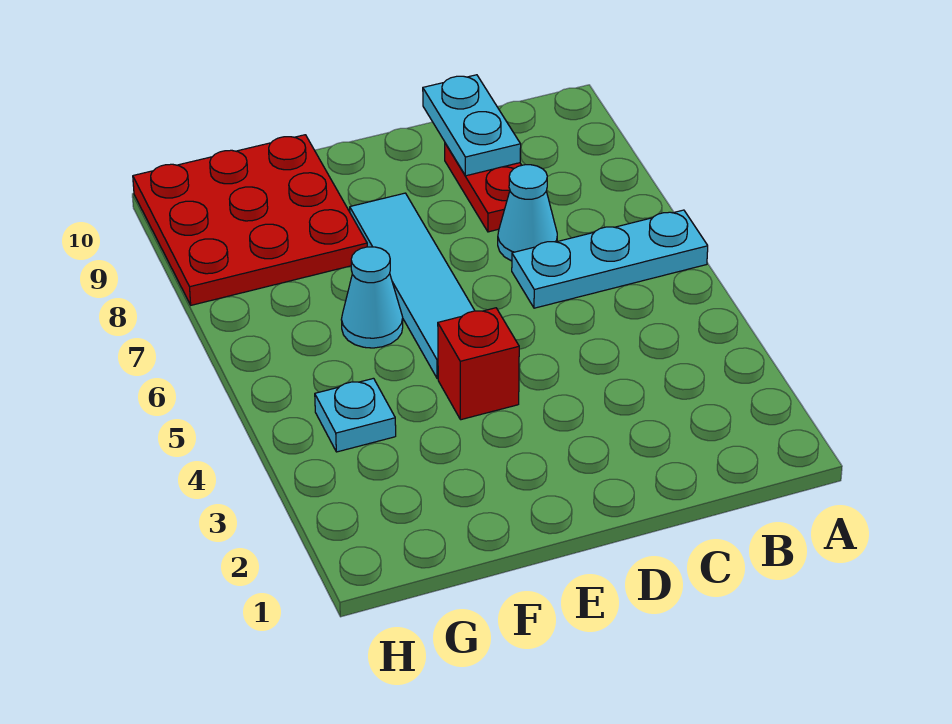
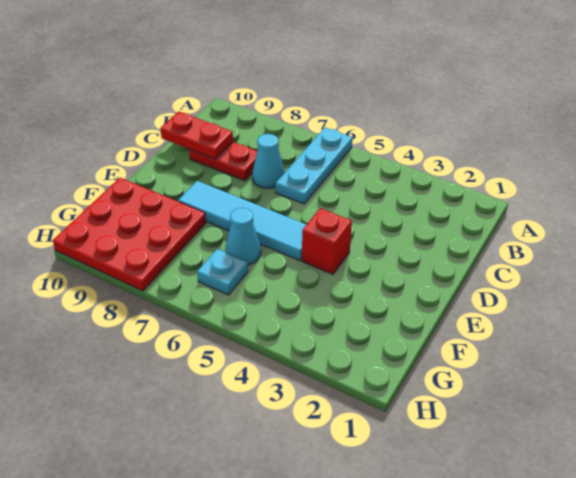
cyan 1x2 plate [423,75,521,176] -> red 1x2 plate [160,111,233,159]
cyan 1x1 plate [315,378,396,452] -> cyan 1x1 plate moved to [197,249,248,295]

